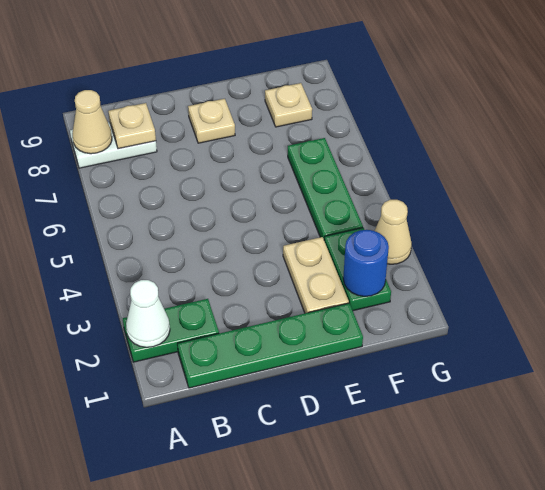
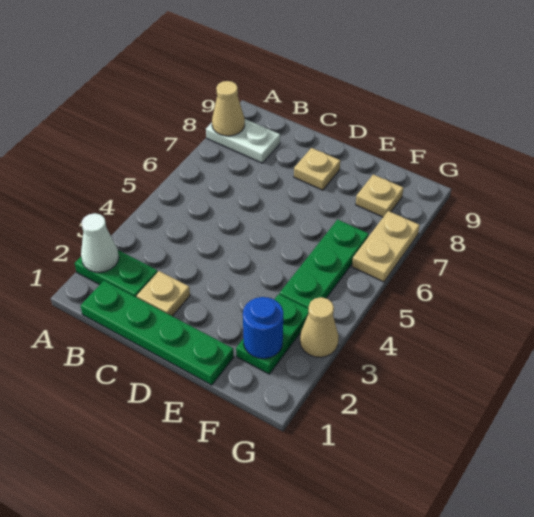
tan 1x1 plate [108,103,156,149] -> tan 1x1 plate moved to [137,271,190,316]
tan 1x2 plate [283,237,349,313] -> tan 1x2 plate moved to [352,211,420,282]

